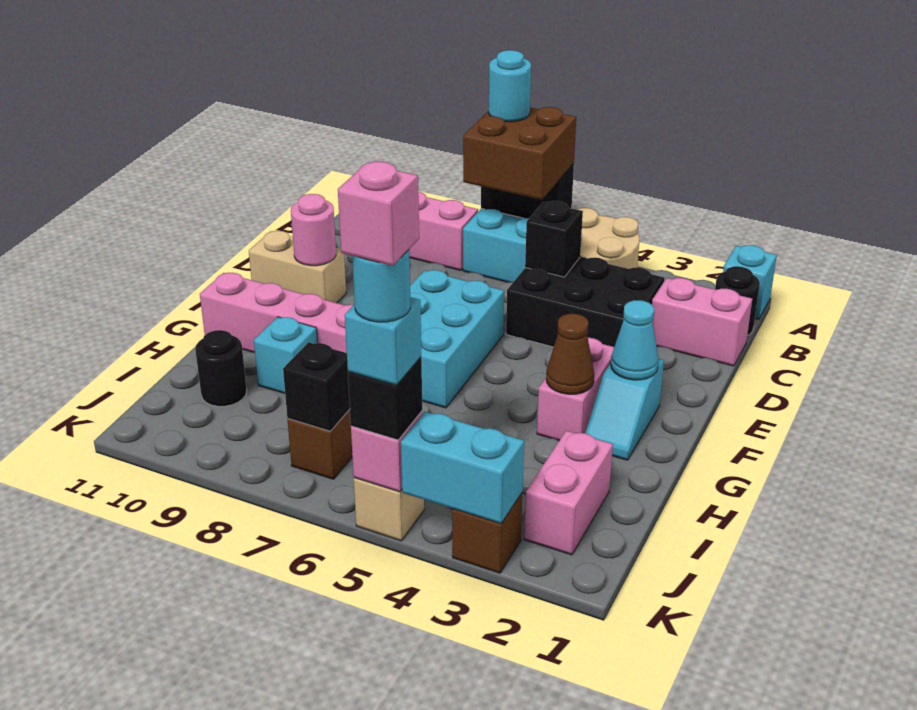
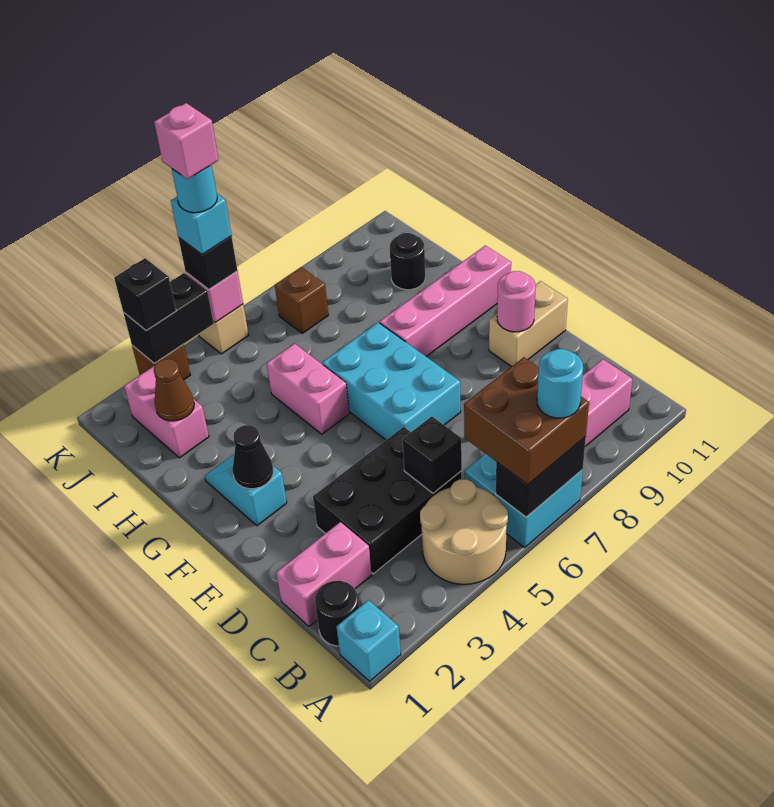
cyan 1x1 cone [611,300,659,380] -> black 1x1 cone [232,425,273,489]
pink 1x2 brick [537,338,614,441] -> pink 1x2 brick moved to [267,343,349,434]
brown 1x1 cone [546,314,594,394] -> brown 1x1 cone moved to [154,359,194,421]
cyan 1x1 brick [254,317,317,393] -> none
black 1x1 brick [283,342,350,431] -> black 1x1 brick moved to [114,258,176,331]
cyan 1x2 brick [401,412,524,524] -> black 1x2 brick [123,273,214,363]

